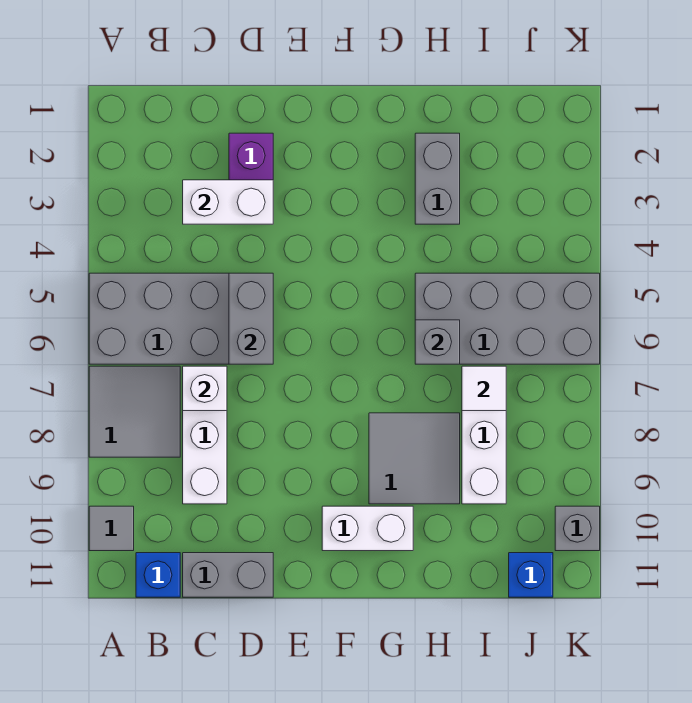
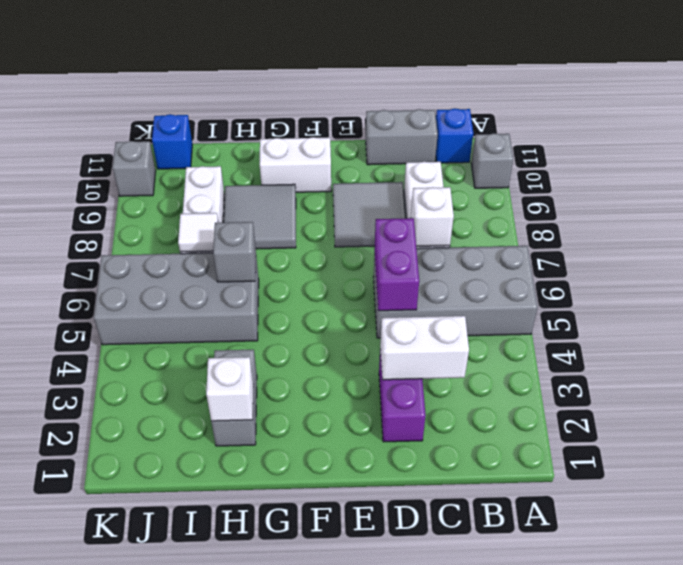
grey 2x2 tile [89,366,180,457] -> grey 2x2 tile moved to [333,182,406,247]
grey 1x1 tile [89,506,134,551] -> grey 1x1 brick [471,133,513,188]
grey 1x2 brick [229,273,273,364] -> purple 1x2 brick [375,218,419,311]
none -> white 1x1 brick [206,357,253,421]

